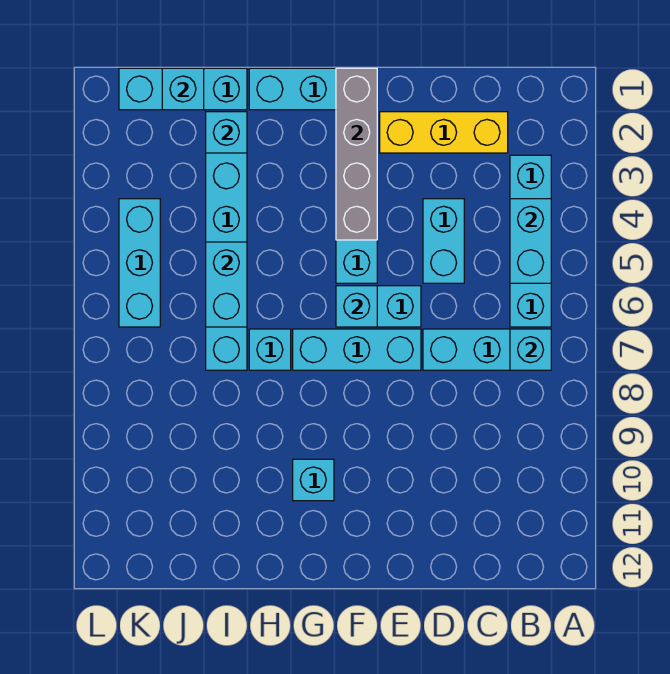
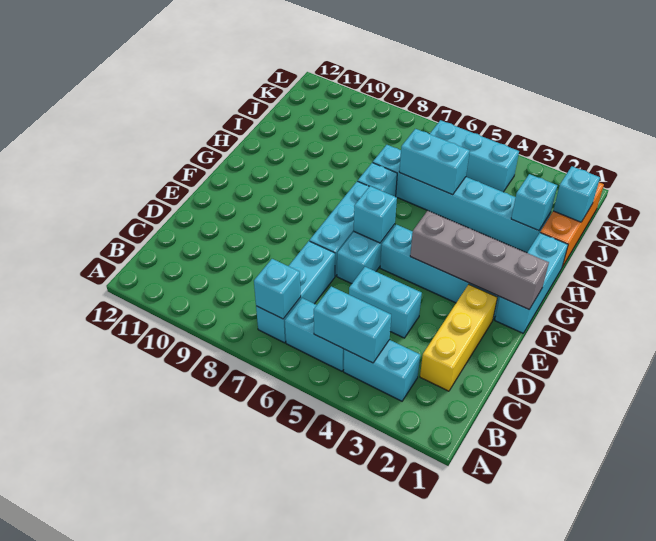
cyan 1x1 brick [293,459,334,501] -> none
cyan 1x3 brick [119,68,247,110] -> orange 1x3 brick [540,183,604,267]

